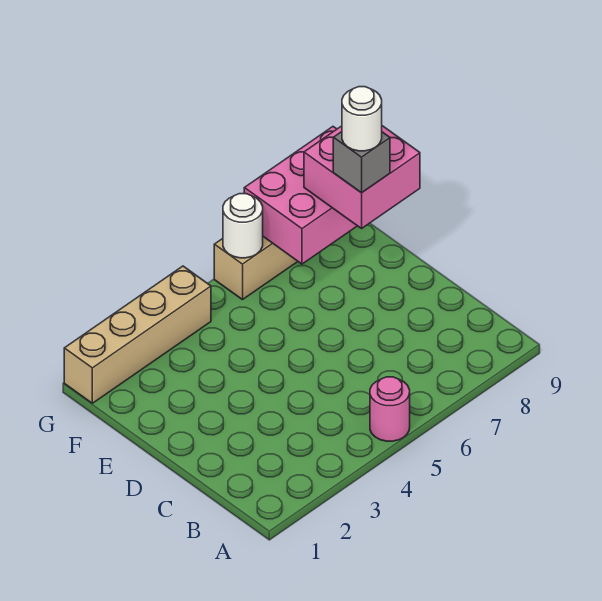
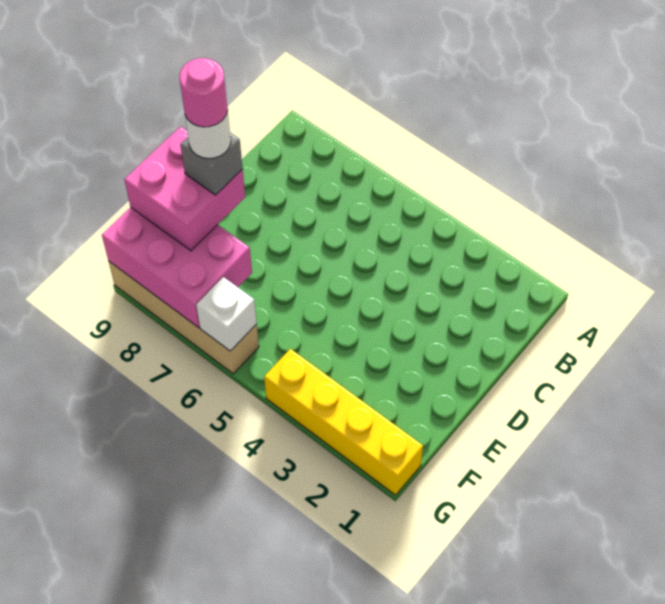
pink 1x1 round brick [370,377,410,441] -> pink 1x1 round brick moved to [180,58,228,127]
tan 1x4 brick [64,266,211,403] -> yellow 1x4 brick [264,349,423,495]
white 1x1 round brick [223,194,263,258] -> white 1x1 brick [196,277,257,351]

